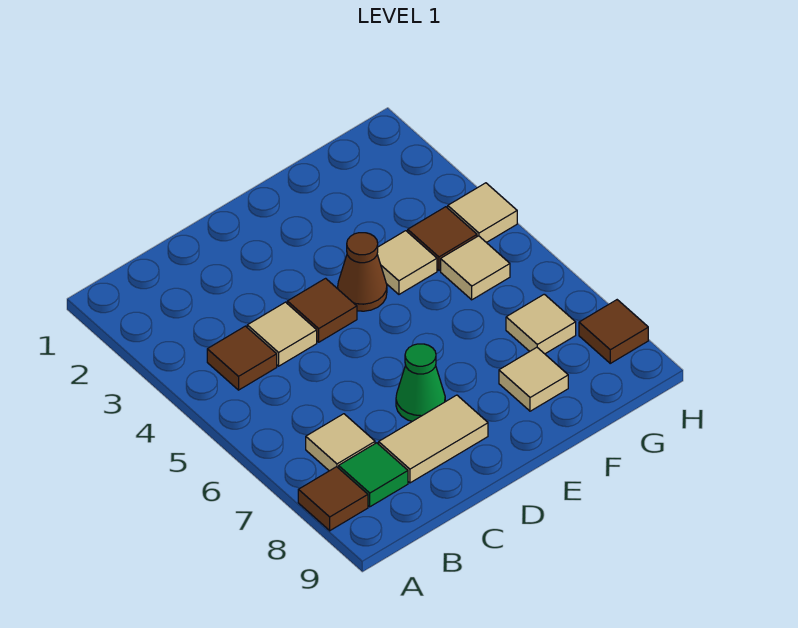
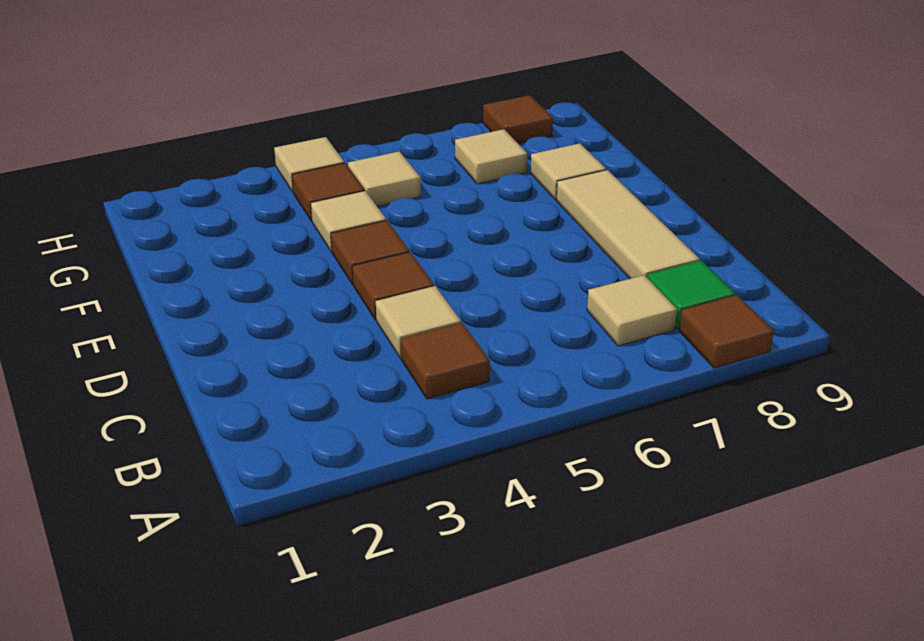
tan 1x2 tile [379,395,488,483] -> tan 1x3 tile [556,170,700,279]
green 1x1 cone [396,344,445,421] -> none
brown 1x1 cone [338,233,387,311] -> brown 1x1 tile [331,220,409,285]

